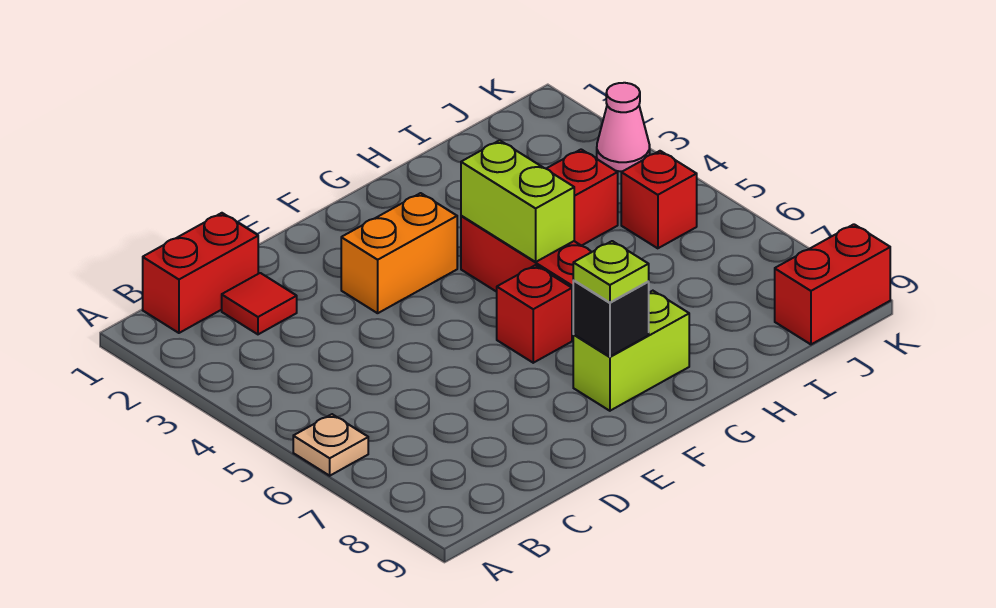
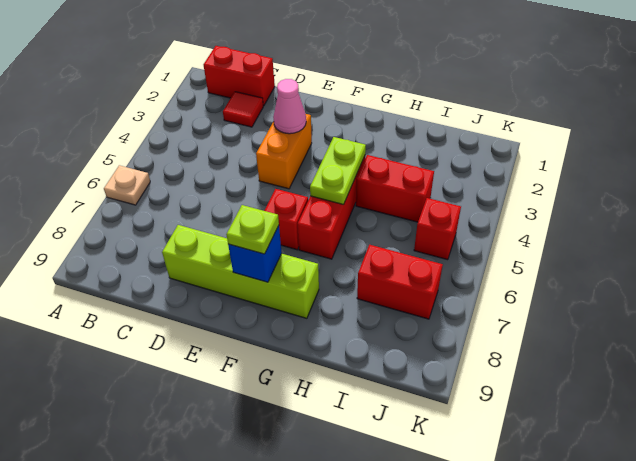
orange 1x2 brick [341,193,457,313] -> orange 1x2 brick turned to [256,114,312,189]
lime 1x2 brick [573,291,689,411] -> lime 1x4 brick [162,225,319,318]
black 1x1 brick [573,281,649,357] -> blue 1x1 brick [228,226,282,282]
lime 1x2 brick [461,140,574,262] -> lime 1x2 plate [310,137,366,205]
red 1x2 brick [775,224,890,344] -> red 1x2 brick moved to [357,245,443,319]
pink 1x1 cone [597,83,650,171] -> pink 1x1 cone moved to [273,79,306,134]

